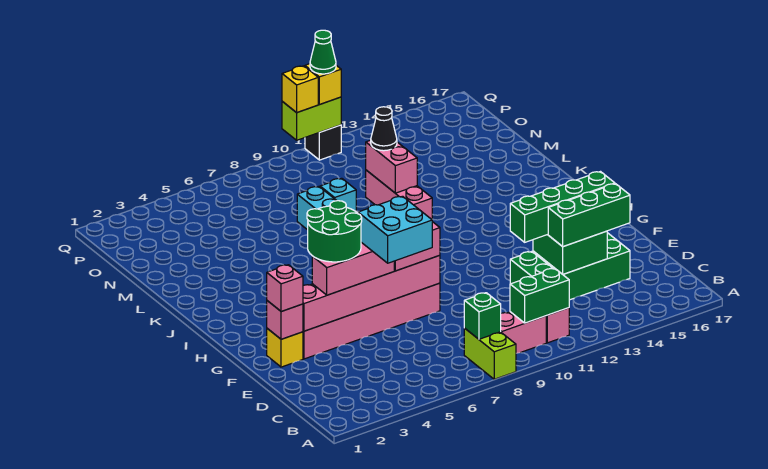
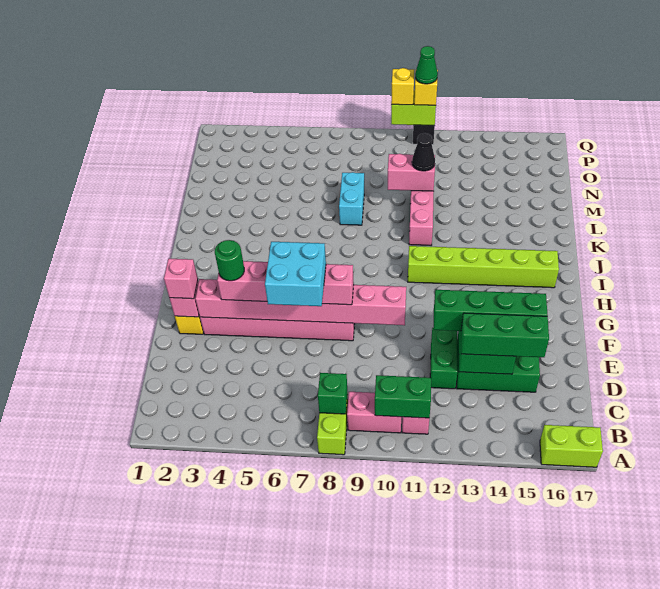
none -> lime 1x2 brick [540,425,603,467]
pink 1x6 brick [303,255,440,331] -> pink 1x8 brick [195,279,406,325]
green 2x2 round brick [307,201,362,262] -> green 1x1 round brick [215,240,244,281]
none -> lime 1x6 brick [408,246,559,288]
pink 1x2 brick [366,140,417,193] -> pink 1x2 brick turned to [388,154,435,191]
cyan 1x1 brick [320,178,356,211] -> none

